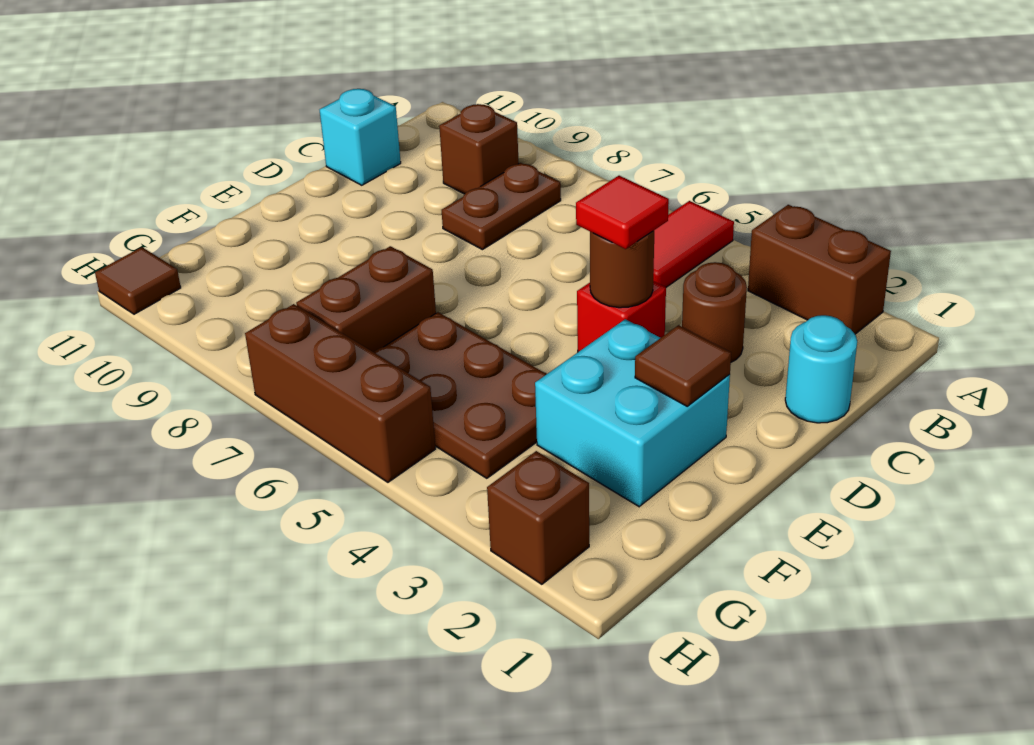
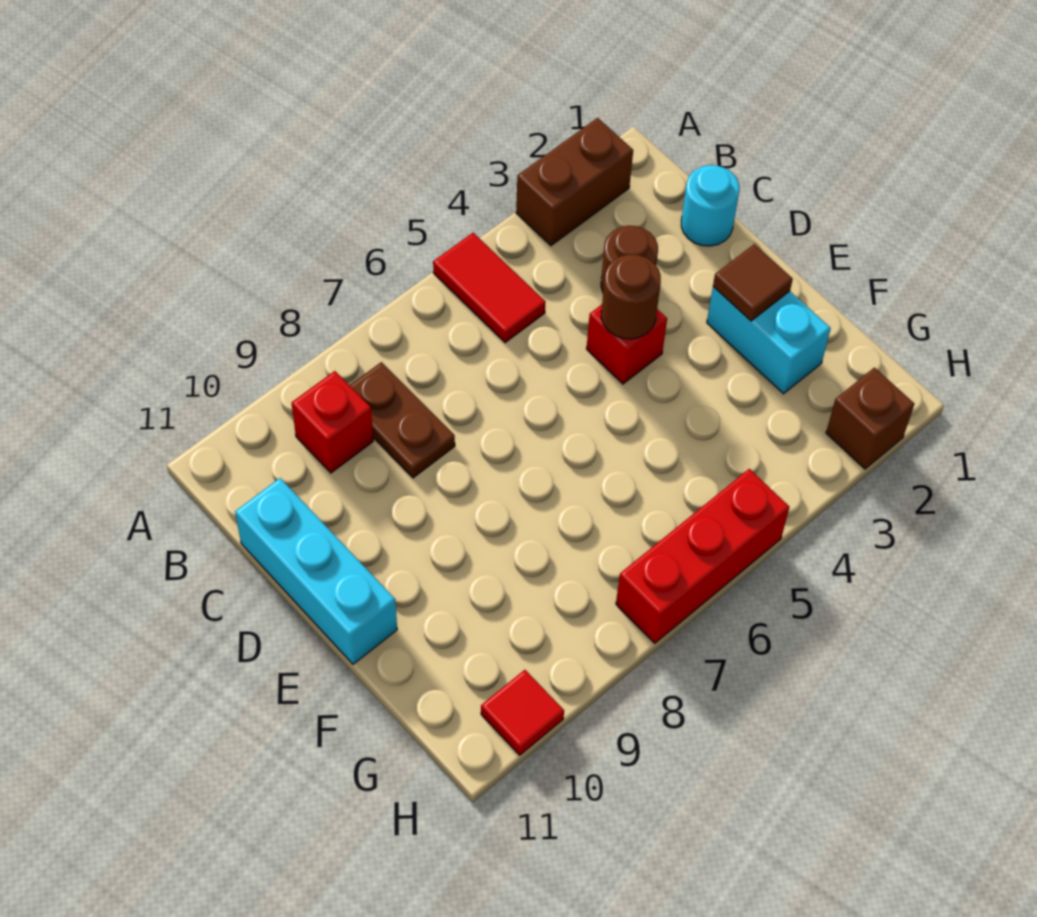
brown 1x1 brick [439,104,519,194] -> red 1x1 brick [291,371,373,473]
cyan 1x1 brick [320,89,401,185] -> cyan 1x3 brick [235,478,397,664]
red 1x1 tile [576,176,669,249] -> red 1x1 tile moved to [481,670,564,755]
cyan 2x2 brick [535,319,730,507] -> cyan 1x2 brick [707,287,831,394]
brown 2x3 plate [374,312,547,478] -> none
brown 1x2 brick [296,246,436,352] -> none
brown 1x3 brick [245,304,435,482] -> red 1x3 brick [616,469,789,643]
brown 1x1 tile [95,247,181,314] -> none

